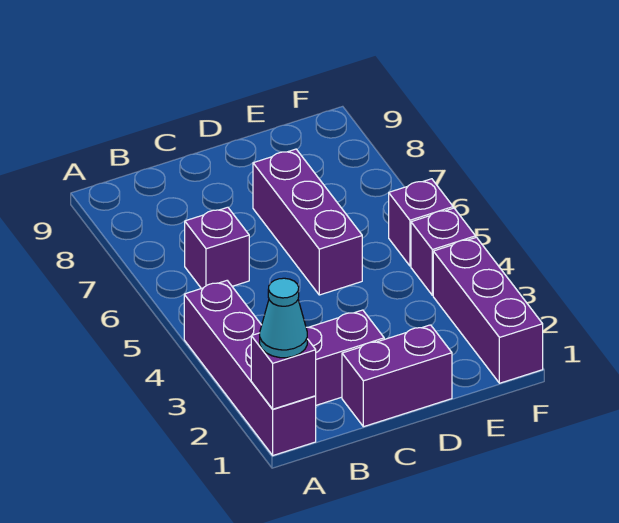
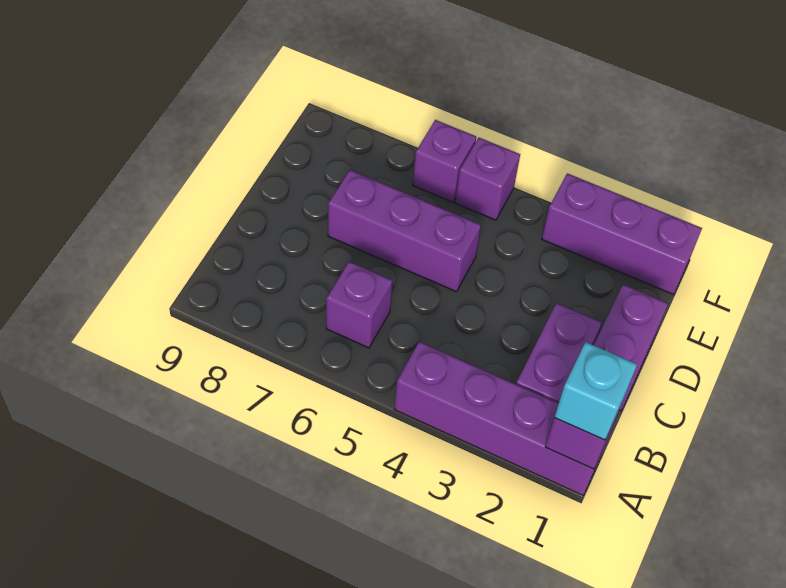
cyan 1x1 cone [260,278,307,358] -> cyan 1x1 brick [555,342,637,440]
purple 1x1 brick [411,208,476,295] -> purple 1x1 brick moved to [413,120,476,202]

